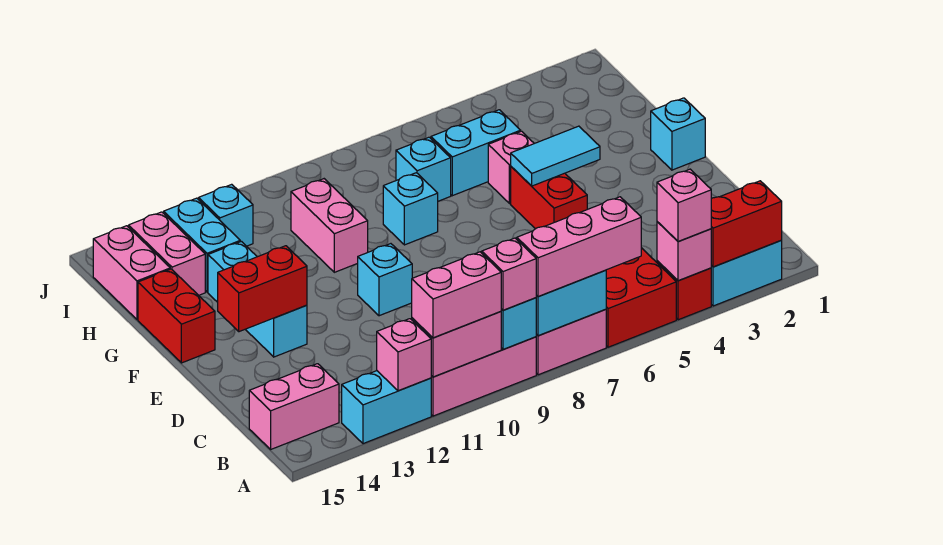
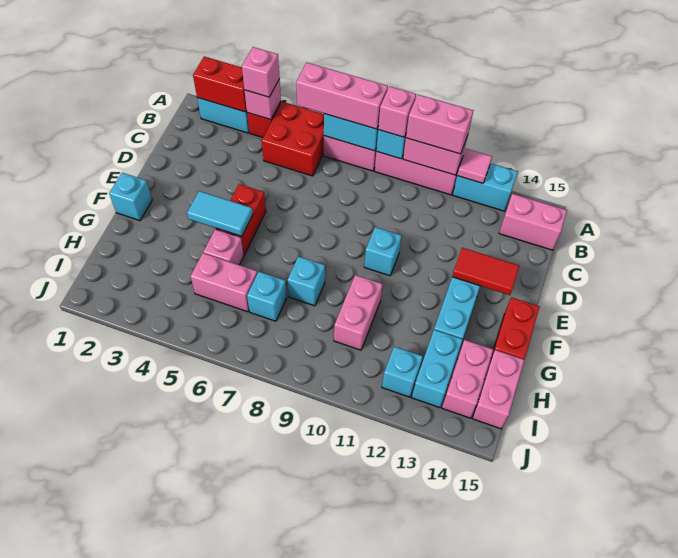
pink 1x1 brick [377,319,431,391] -> pink 1x1 tile [457,149,492,183]
red 1x2 brick [218,246,307,332] -> red 1x2 tile [452,248,519,295]
cyan 1x2 brick [431,110,521,196] -> pink 1x2 brick [190,253,257,312]

